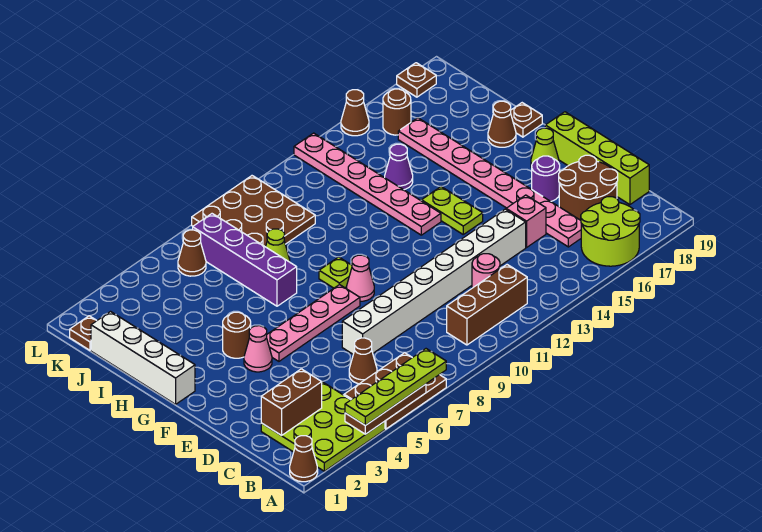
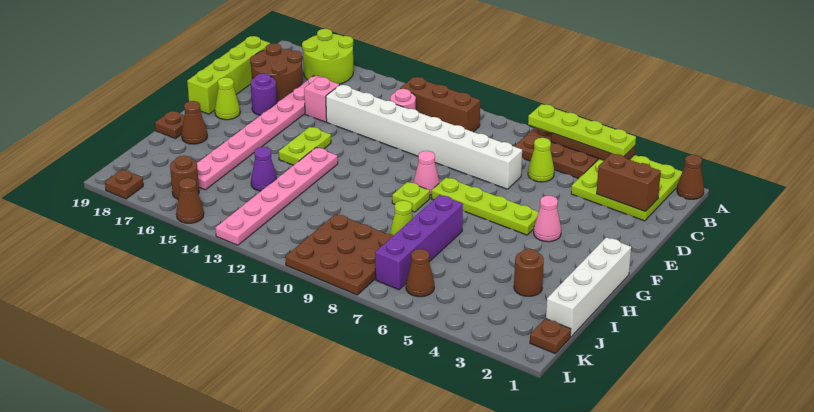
brown 1x1 cone [349,338,377,384] -> lime 1x1 cone [528,138,554,182]
pink 1x4 plate [267,285,360,361] -> lime 1x4 plate [431,177,539,235]
brown 1x1 round brick [223,312,251,358] -> brown 1x1 round brick moved to [514,249,544,296]

